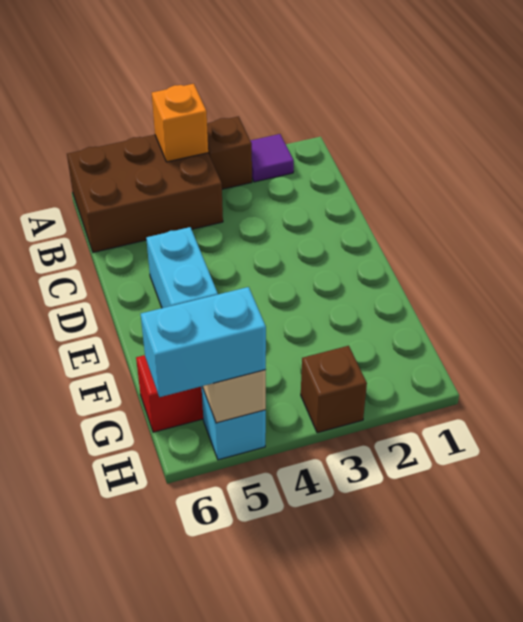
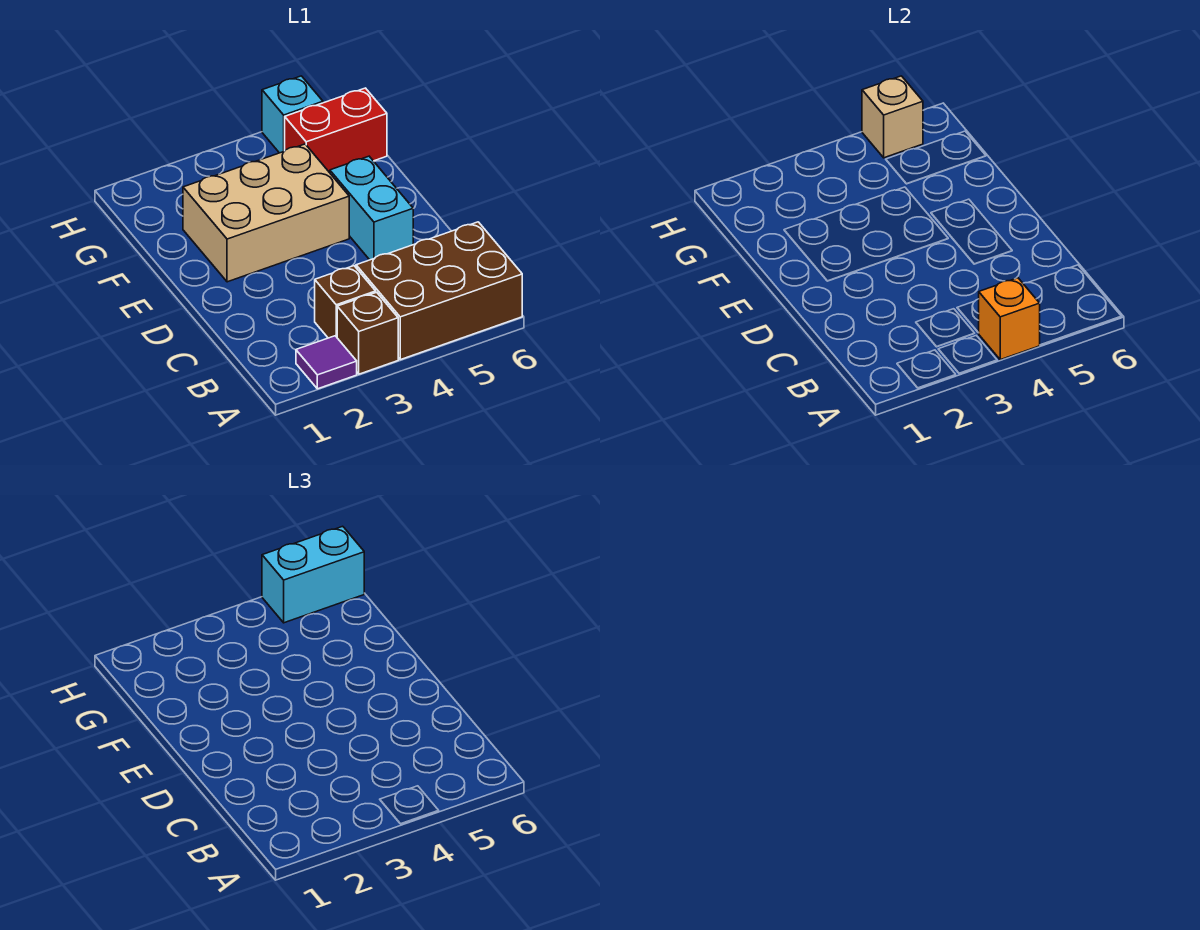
none -> tan 2x3 brick [183,144,349,282]
brown 1x1 brick [301,346,367,433] -> brown 1x1 brick moved to [315,266,376,338]

